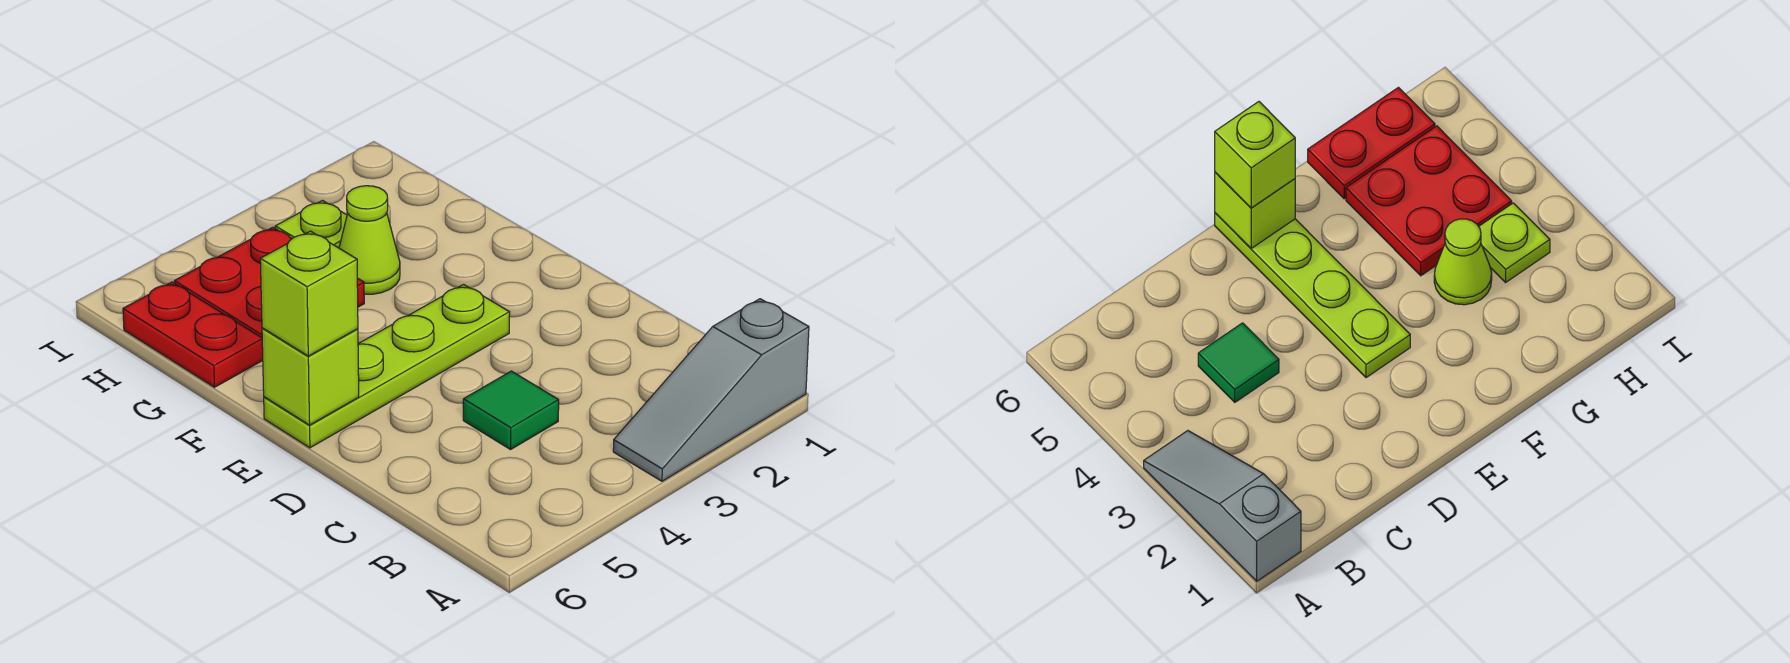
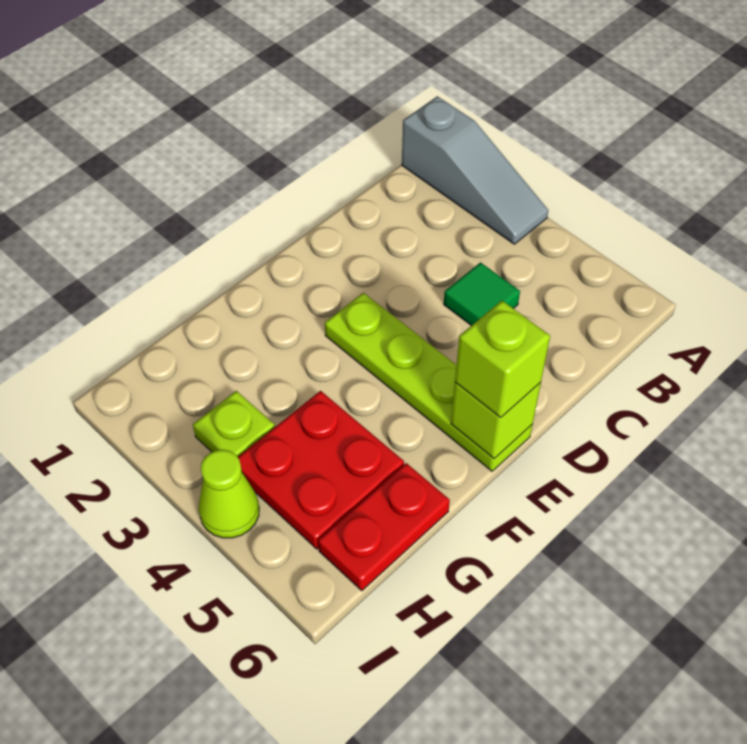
lime 1x1 cone [339,186,400,294] -> lime 1x1 cone moved to [199,450,259,538]

